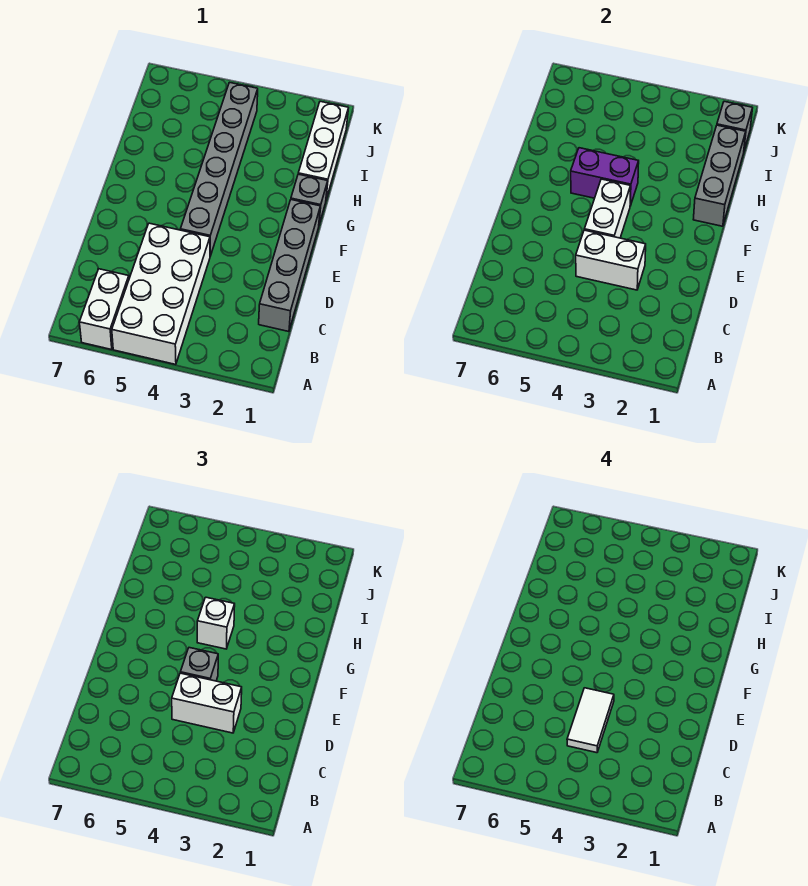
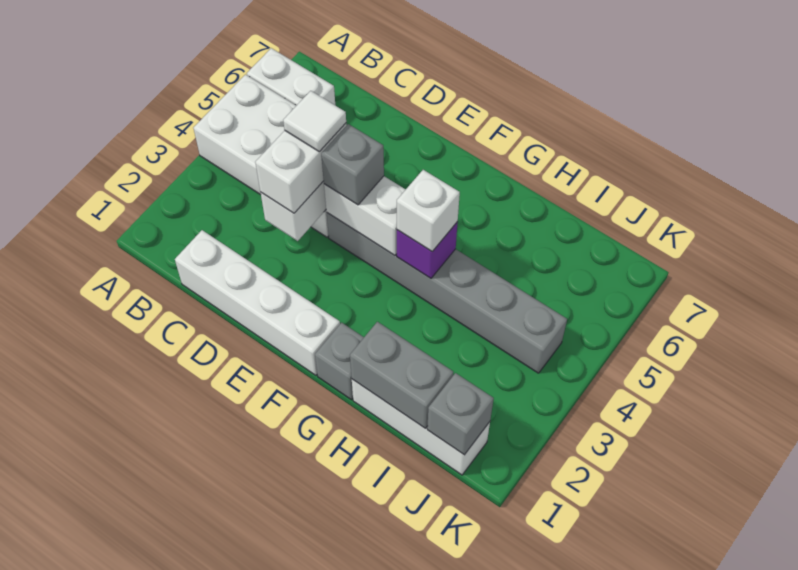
grey 1x4 brick [259,200,320,332] -> white 1x4 brick [175,230,340,375]
white 1x2 tile [567,688,614,753] -> white 1x1 tile [283,91,346,152]
grey 1x3 brick [693,125,746,226] -> grey 1x2 brick [350,322,453,428]
purple 1x2 brick [571,148,639,206] -> purple 1x1 brick [397,222,458,278]

